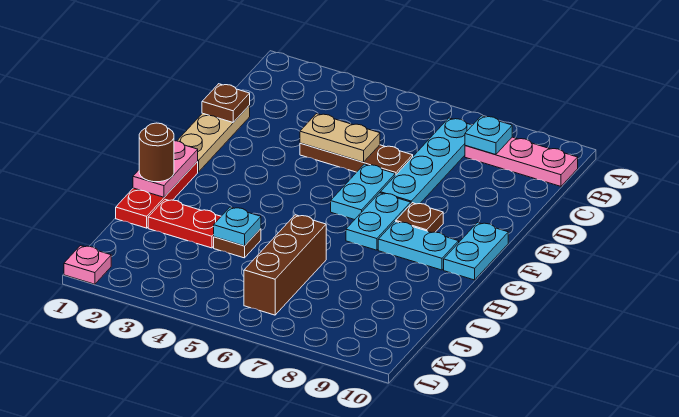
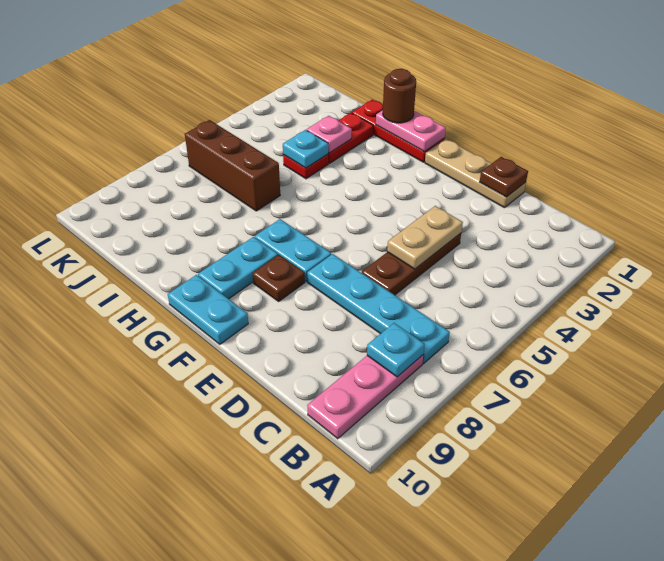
cyan 1x2 plate [331,164,395,220] -> none
brown 1x1 plate [214,229,261,258] -> red 1x1 plate [283,154,328,179]
pink 1x1 plate [64,246,111,284] -> pink 1x1 plate moved to [307,116,352,153]

